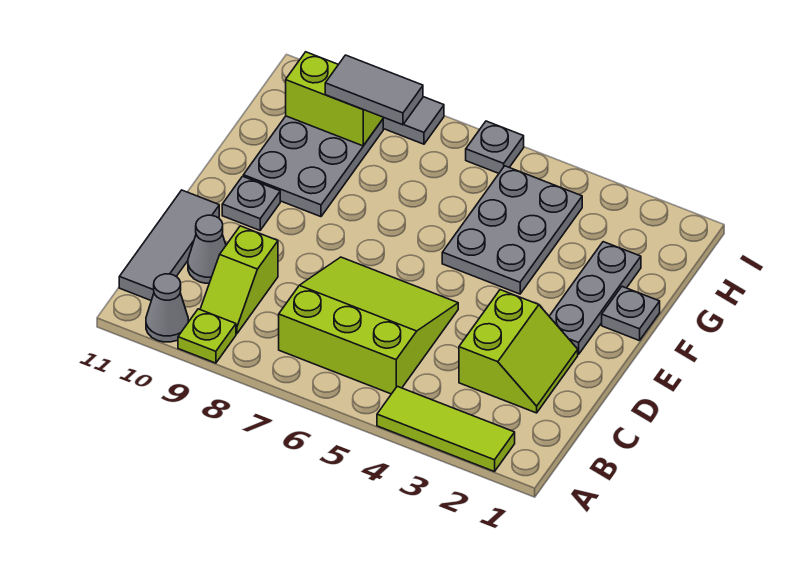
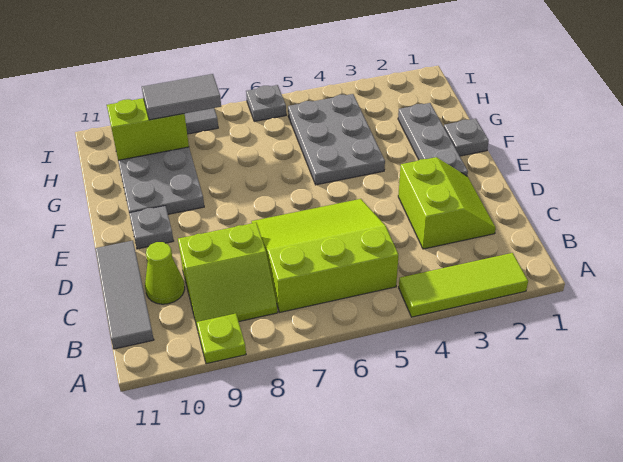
grey 1x1 cone [146,274,188,342] -> none
lime 1x2 slope [200,226,278,334] -> lime 2x2 slope [178,223,278,326]
grey 1x1 cone [188,215,226,283] -> lime 1x1 cone [145,242,185,304]

